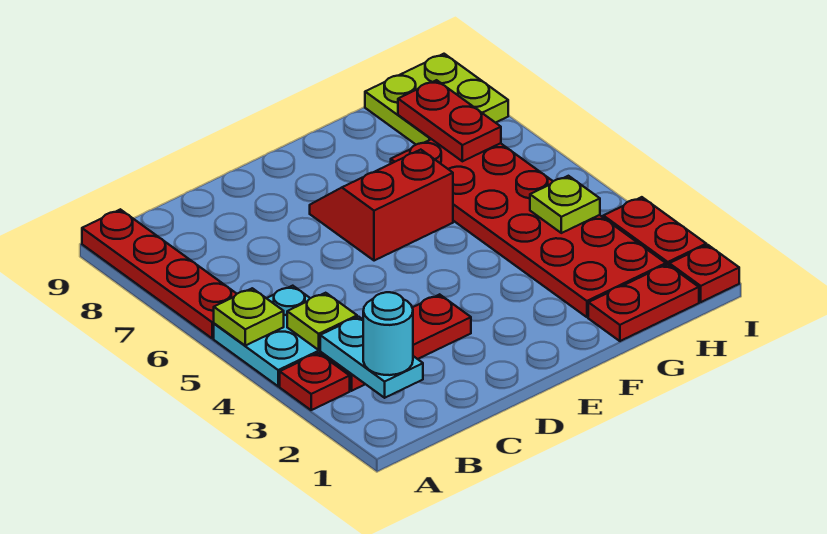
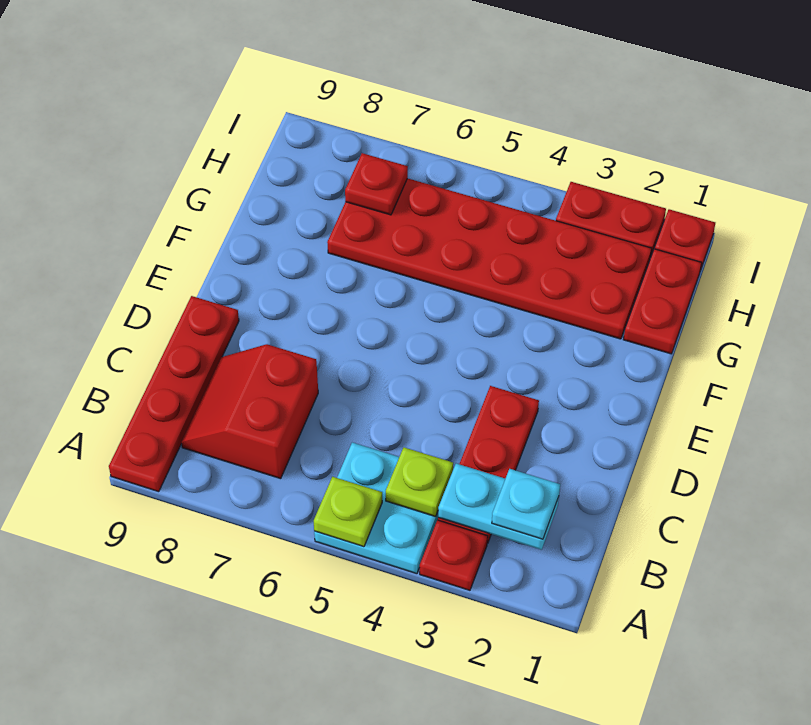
red 1x4 plate [82,209,236,338] -> red 1x4 plate turned to [109,296,239,492]
cyan 1x1 round brick [363,292,413,375] -> cyan 1x1 plate [492,469,560,539]
red 2x2 slope [310,150,453,261] -> red 2x2 slope moved to [181,344,318,479]
lime 1x1 plate [530,176,600,233] -> none
red 1x2 plate [398,80,501,161] -> red 1x1 plate [345,153,408,215]
lime 2x2 plate [365,54,508,145] -> none

